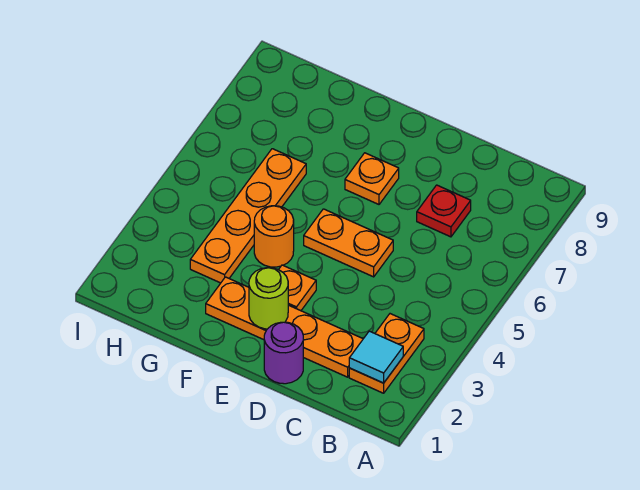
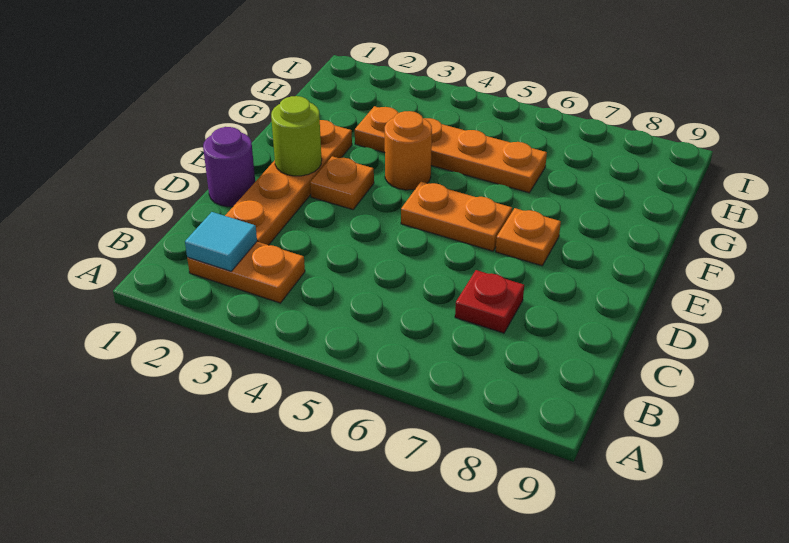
orange 1x2 plate [304,209,393,277] -> orange 1x2 plate turned to [401,182,512,251]

